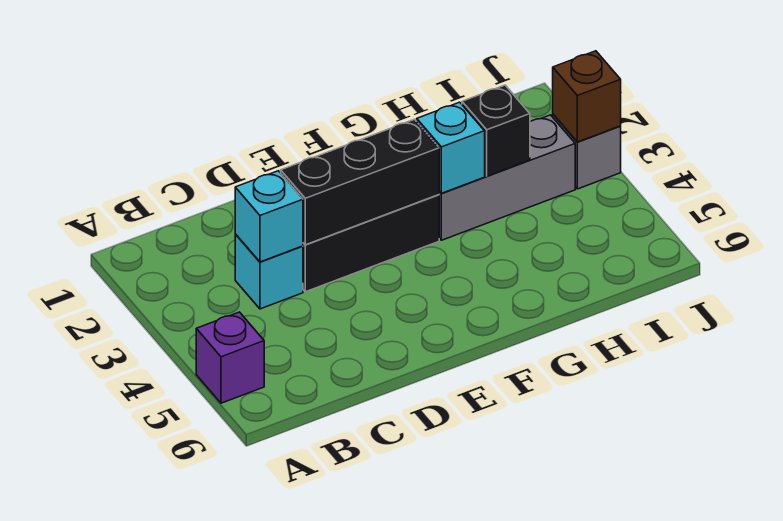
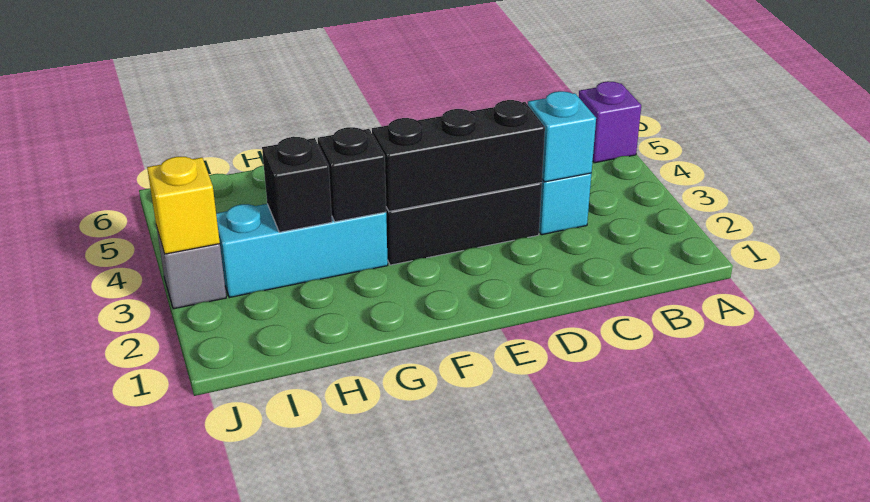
grey 1x3 brick [439,115,575,240] -> cyan 1x3 brick [216,204,388,298]
cyan 1x1 brick [417,102,485,193] -> black 1x1 brick [318,127,386,222]
brown 1x1 brick [553,51,621,142] -> yellow 1x1 brick [147,157,220,254]

